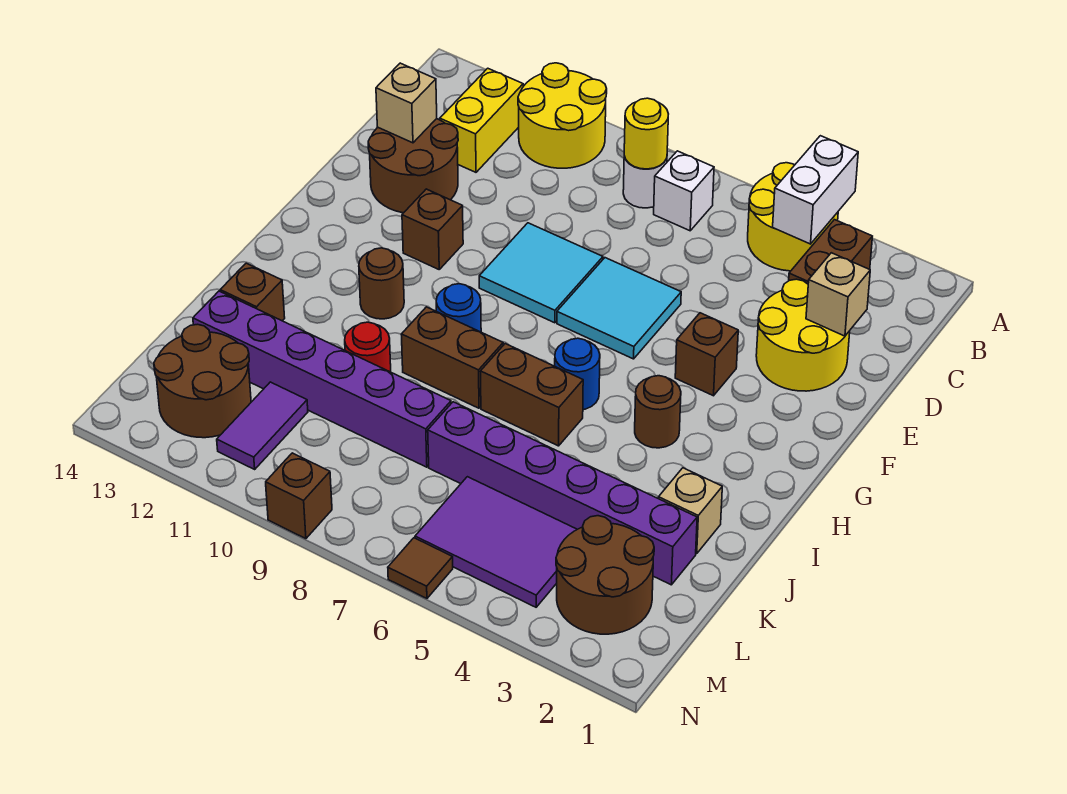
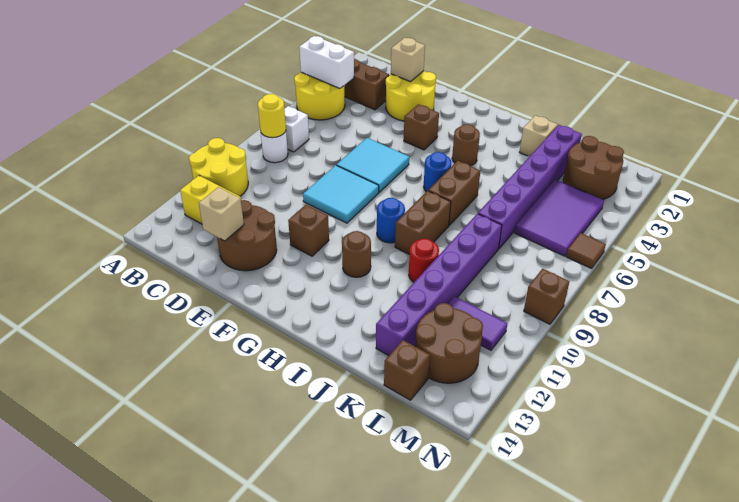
brown 1x1 brick [220,263,285,321] -> brown 1x1 brick moved to [384,340,430,400]

